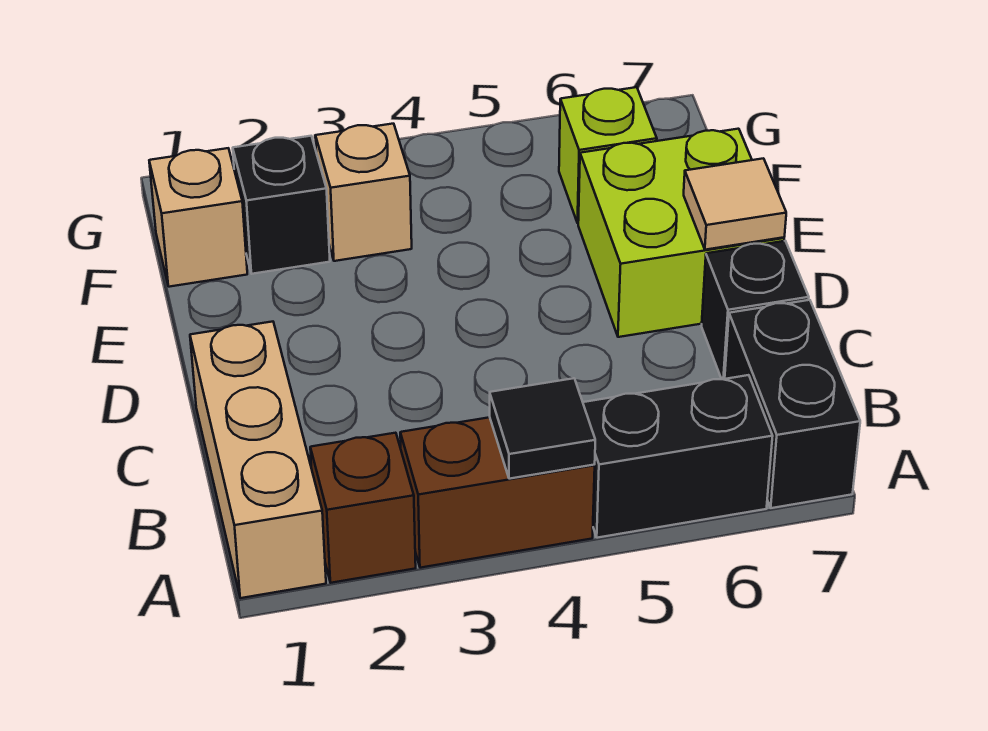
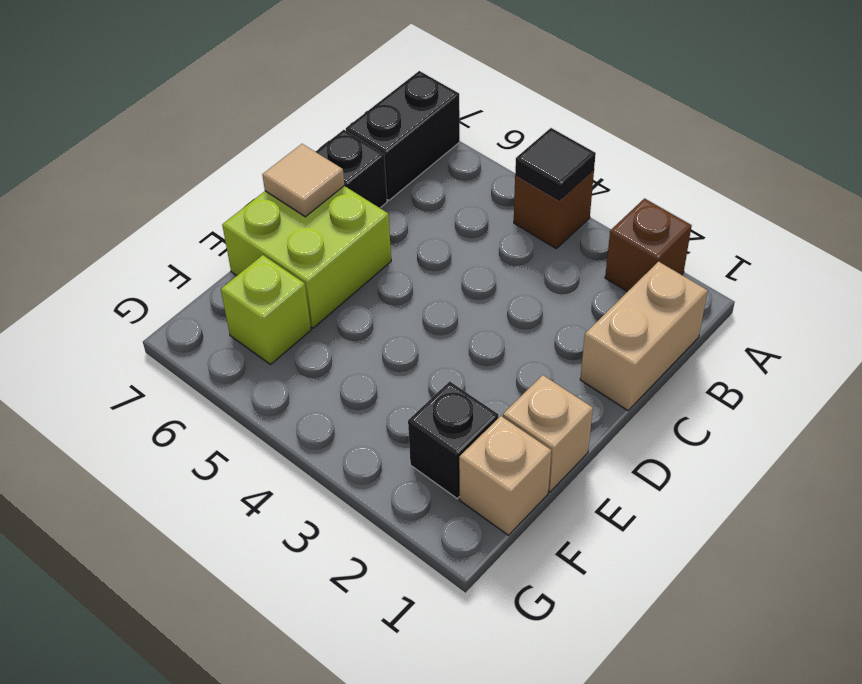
tan 1x3 brick [190,322,326,598] -> tan 1x2 brick [580,262,708,411]
brown 1x2 brick [400,417,595,568] -> brown 1x1 brick [514,170,594,248]
black 1x2 brick [583,375,773,538] -> none
tan 1x1 brick [316,124,412,261] -> tan 1x1 brick moved to [503,375,593,492]

